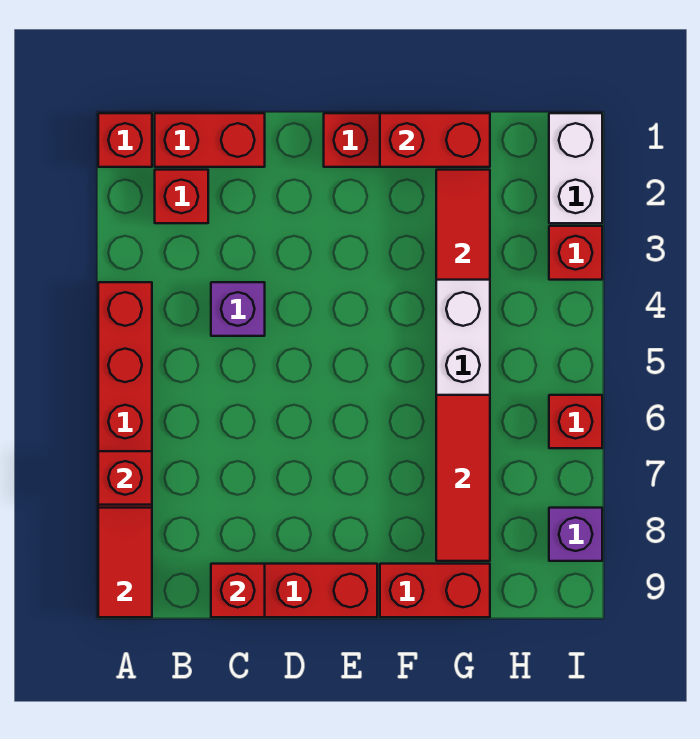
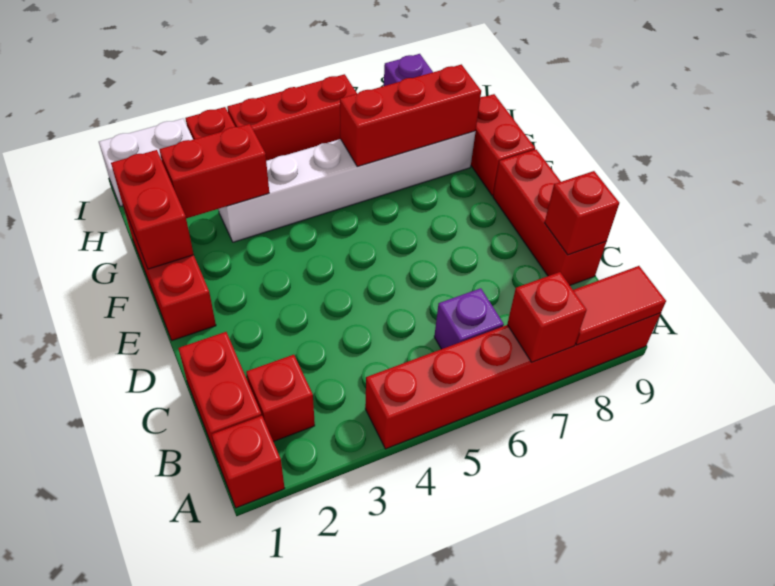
purple 1x1 brick [211,282,265,336] -> purple 1x1 brick moved to [434,288,504,349]
red 1x2 tile [436,170,490,280] -> red 1x2 brick [159,124,269,218]
red 1x3 tile [436,395,490,561] -> red 1x3 brick [340,64,481,166]
red 1x1 brick [549,395,602,448] -> red 1x3 brick [227,74,357,161]

